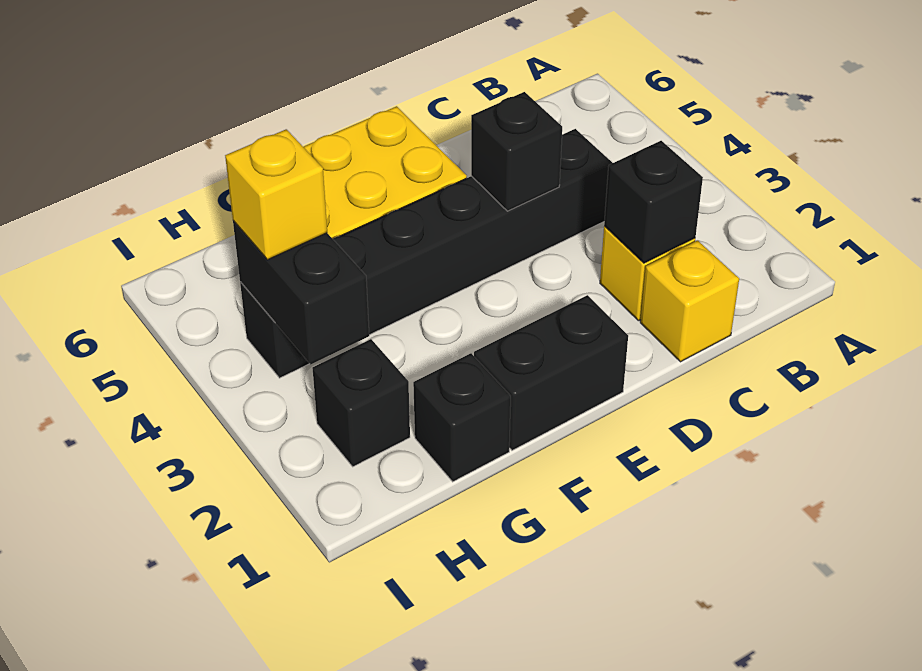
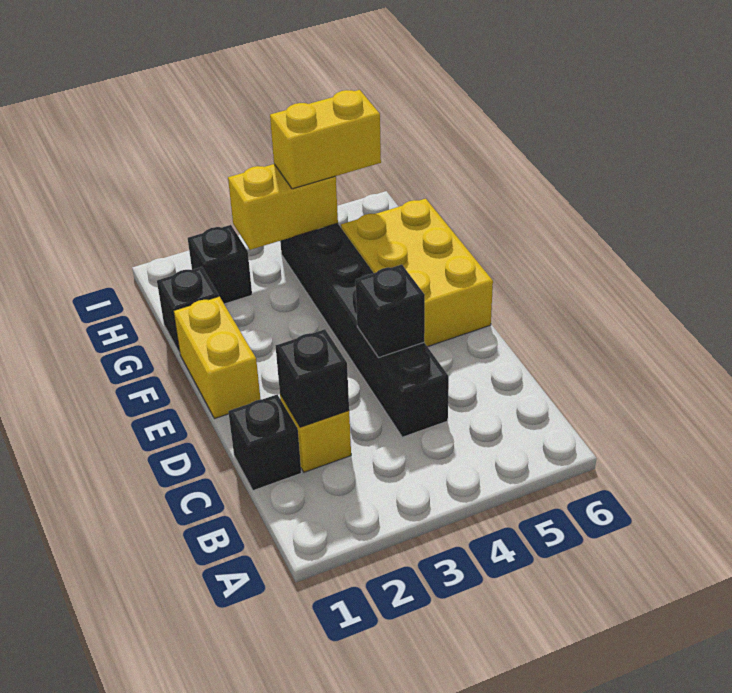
yellow 1x1 brick [640,240,739,362] -> black 1x1 brick [228,395,301,490]
black 1x2 brick [474,295,628,450] -> yellow 1x2 brick [174,297,261,419]
black 1x2 brick [233,221,369,364] -> yellow 1x2 brick [228,164,338,250]
yellow 1x1 brick [225,129,327,260] -> yellow 1x2 brick [270,90,381,189]

